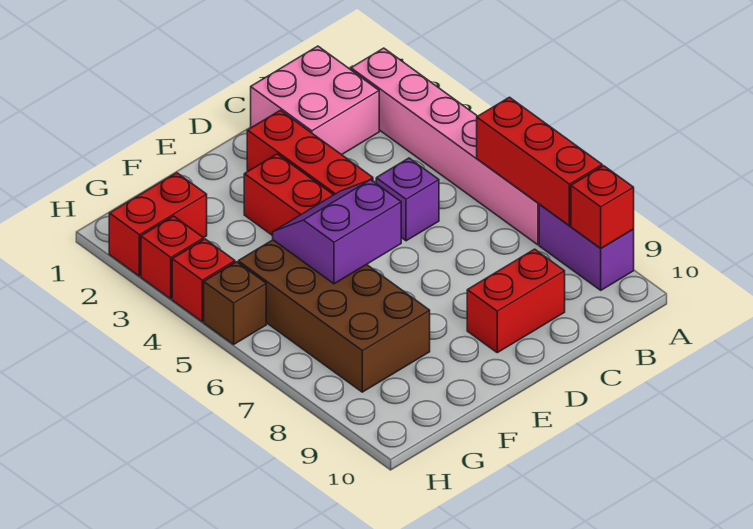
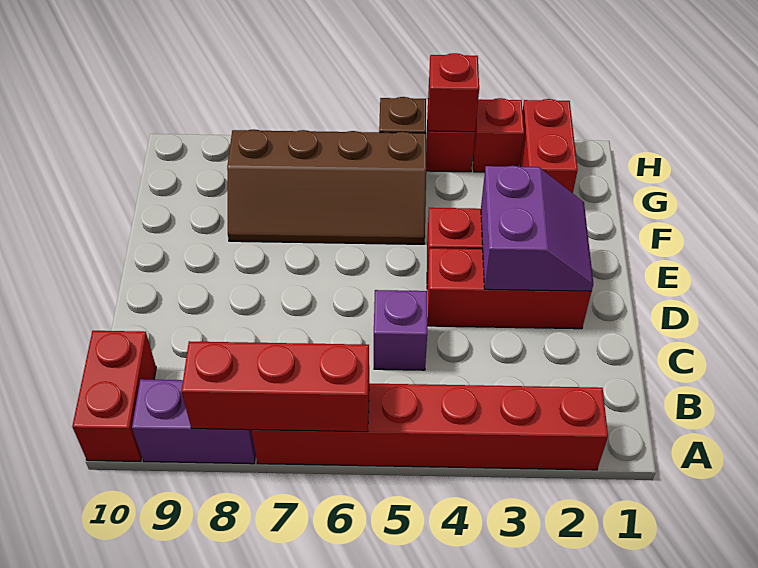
pink 1x6 brick [351,48,540,245] -> red 1x6 brick [251,383,608,470]
red 1x1 brick [571,166,634,248] -> red 1x1 brick moved to [428,53,479,132]
pink 2x2 brick [251,46,379,155] -> none
red 1x2 brick [467,249,565,353] -> red 1x2 brick moved to [72,331,156,461]
purple 2x2 slope [273,180,401,284] -> purple 2x2 slope moved to [481,166,593,291]
brown 2x4 brick [238,240,430,392] -> brown 2x4 slope [227,129,426,244]

